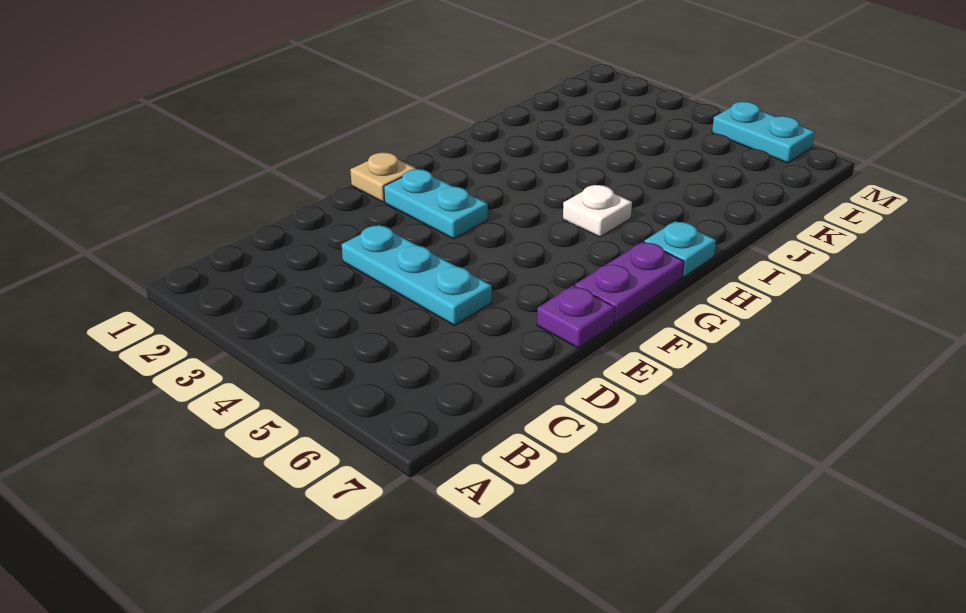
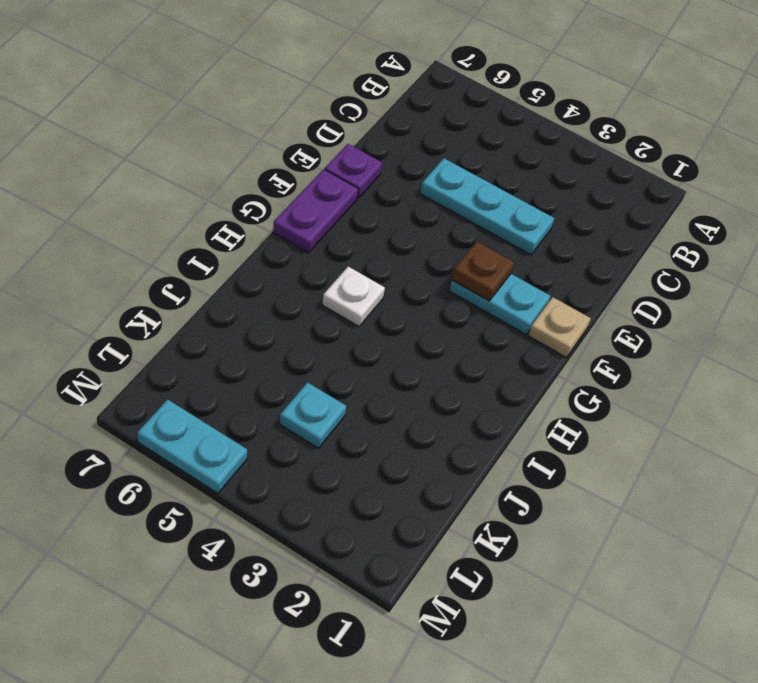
none -> brown 1x1 plate [452,242,514,301]
cyan 1x1 plate [644,221,716,277] -> cyan 1x1 plate moved to [280,382,346,448]

